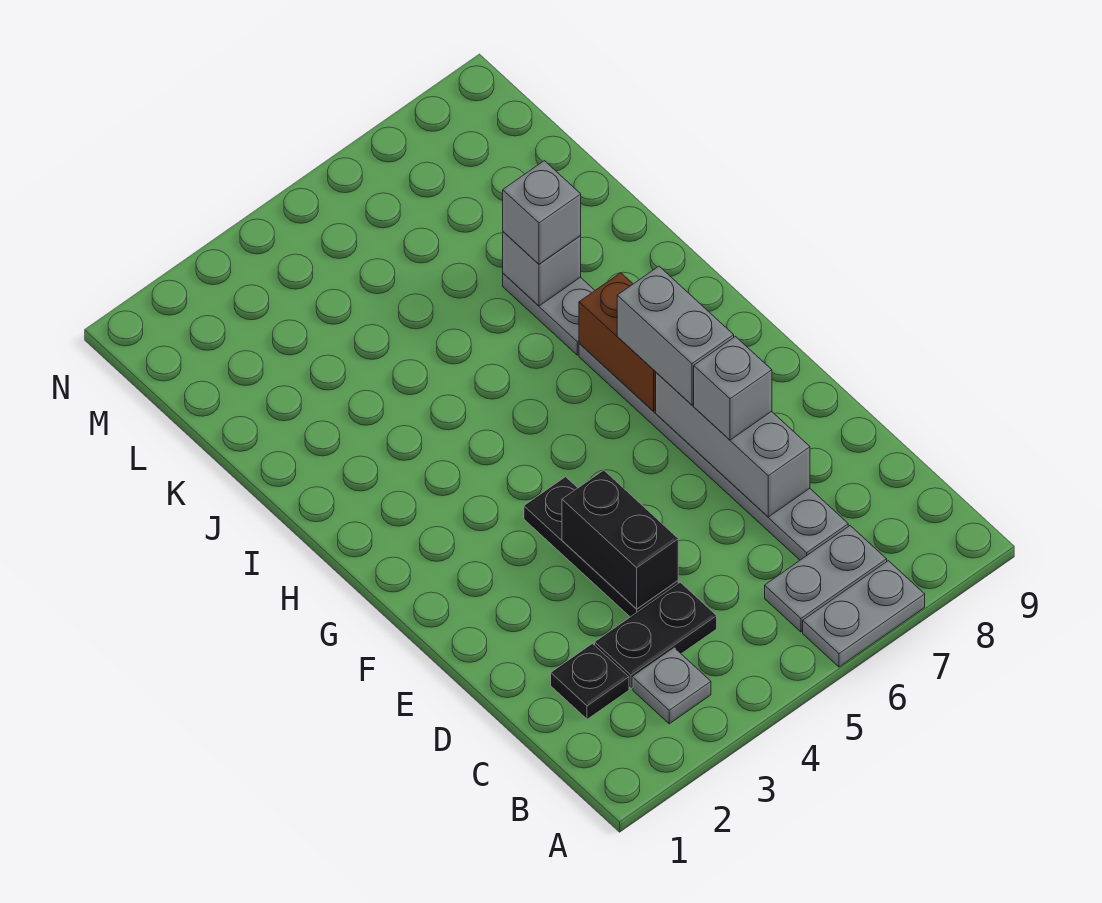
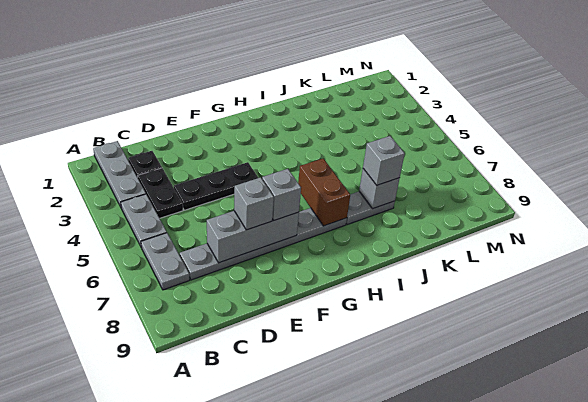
grey 1x2 plate [803,561,925,667] -> grey 1x2 plate moved to [121,194,167,248]
grey 1x1 plate [633,648,711,724] -> grey 1x3 plate [93,141,146,207]
black 1x2 brick [562,470,678,609] -> none
grey 1x2 brick [617,266,734,405] -> grey 1x1 brick [262,169,301,220]
brown 1x2 brick [579,273,656,412] -> brown 1x2 brick turned to [298,158,350,226]

